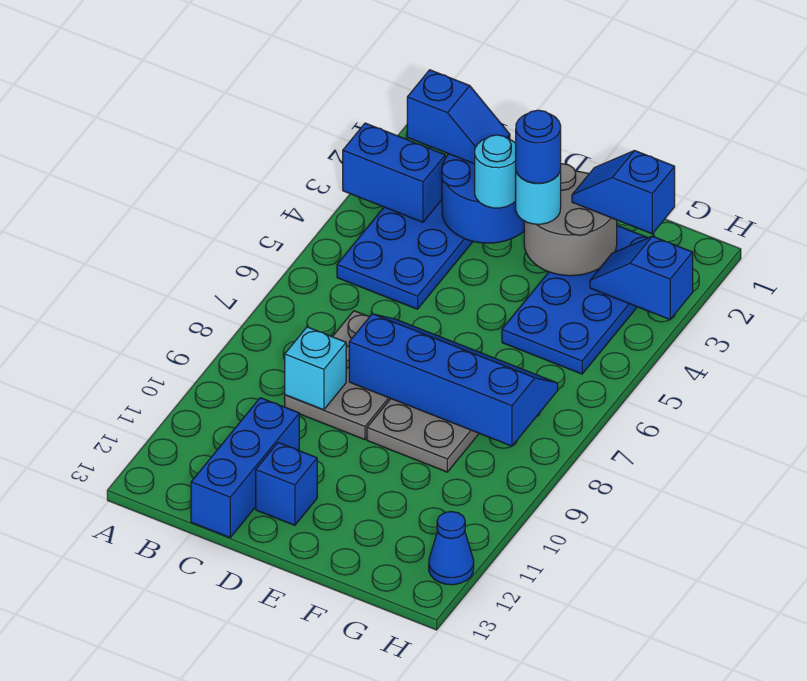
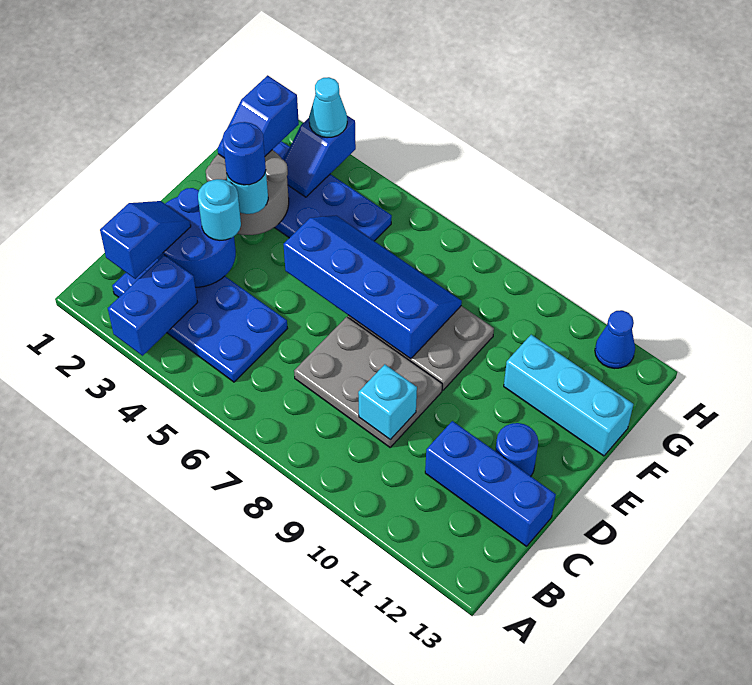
blue 2x4 slope [349,314,558,446] -> blue 2x4 slope turned to [283,215,462,359]
blue 1x1 brick [256,443,317,525] -> blue 1x1 round brick [495,423,538,476]
none -> cyan 1x3 brick [504,335,633,456]
none -> cyan 1x1 cone [309,77,347,138]

